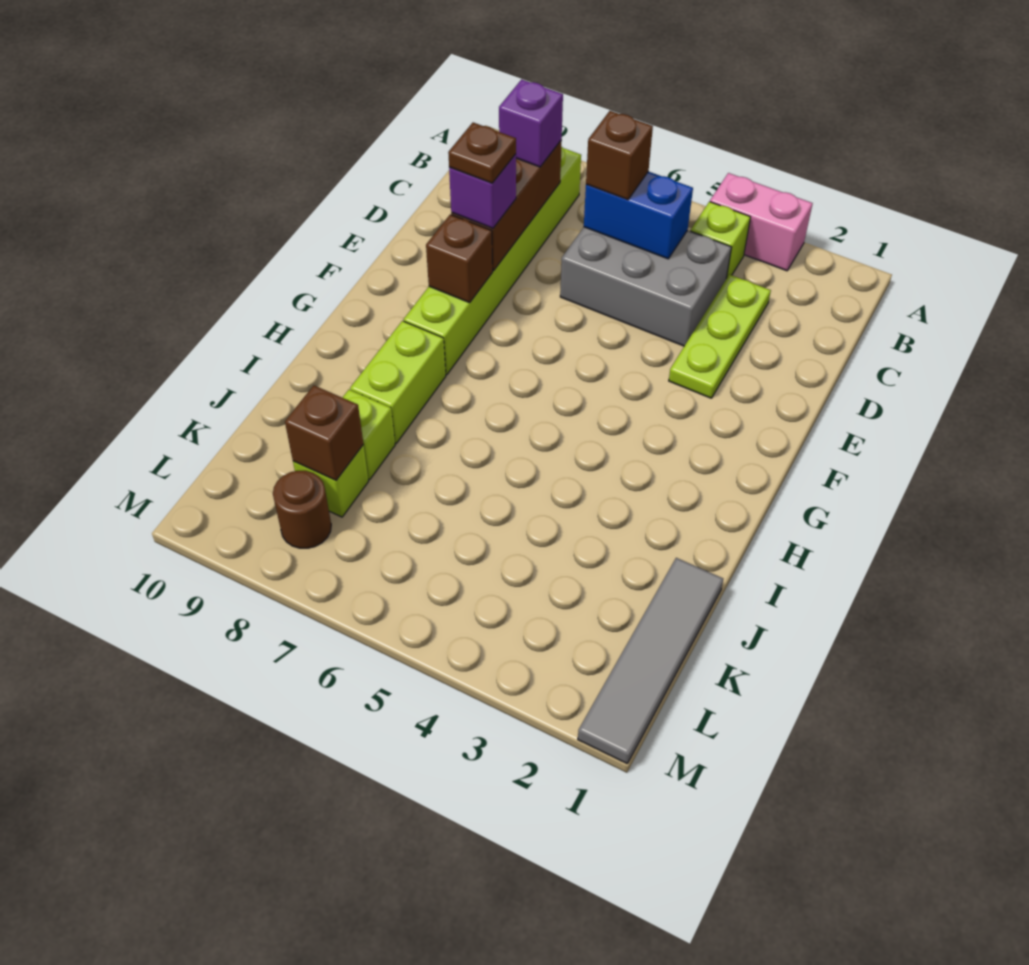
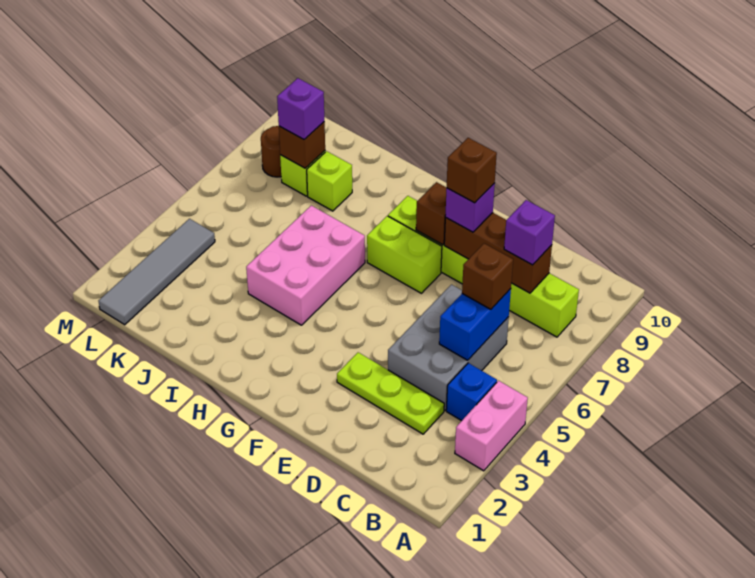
lime 1x1 brick [691,202,750,279] -> blue 1x1 brick [446,363,497,421]
brown 1x1 plate [448,123,516,183] -> brown 1x1 brick [447,138,497,203]
none -> pink 2x3 brick [246,206,365,325]
lime 1x2 brick [350,321,446,443] -> lime 1x2 brick moved to [367,216,442,293]
grey 1x4 tile [578,558,723,763] -> grey 1x4 tile turned to [98,219,215,325]
none -> purple 1x1 brick [277,78,324,139]

